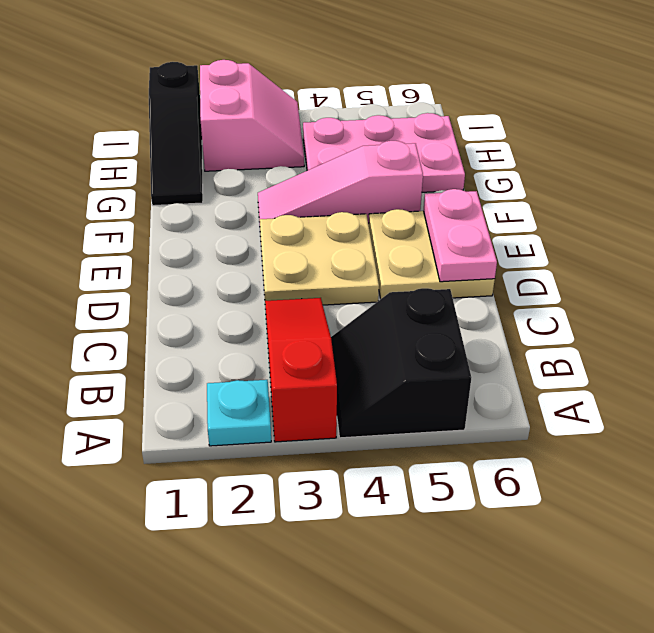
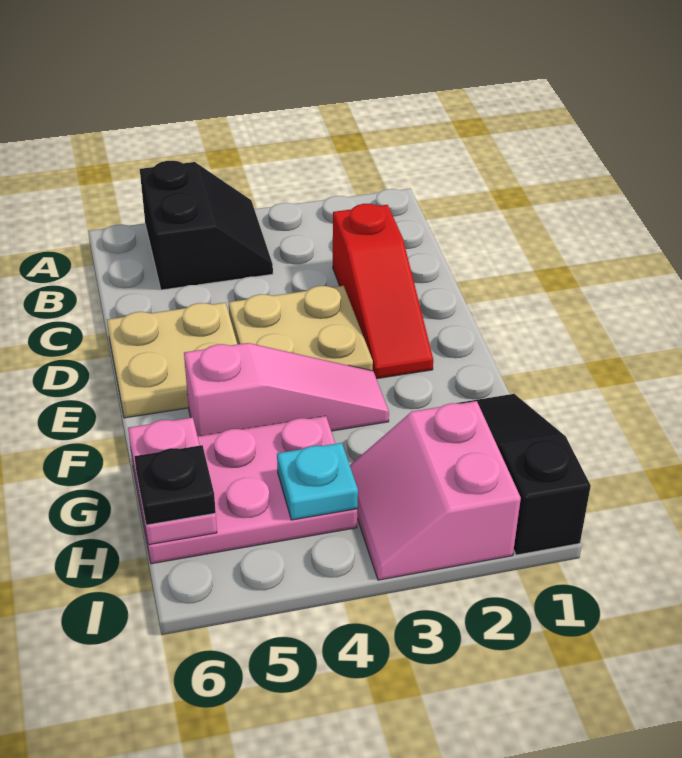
cyan 1x1 plate [207,380,271,446] -> cyan 1x1 plate moved to [277,443,358,520]
red 1x3 slope [265,298,337,442] -> red 1x3 slope moved to [333,204,433,379]
pink 1x2 plate [424,189,497,282] -> pink 1x2 plate moved to [128,417,217,545]
none -> black 1x1 plate [134,445,216,525]

